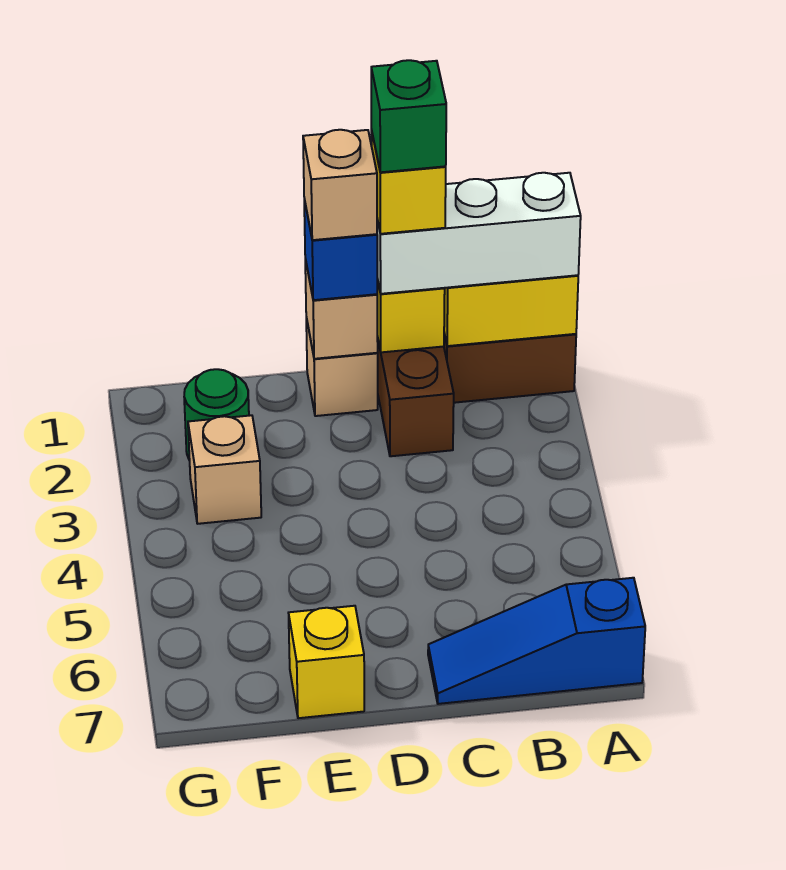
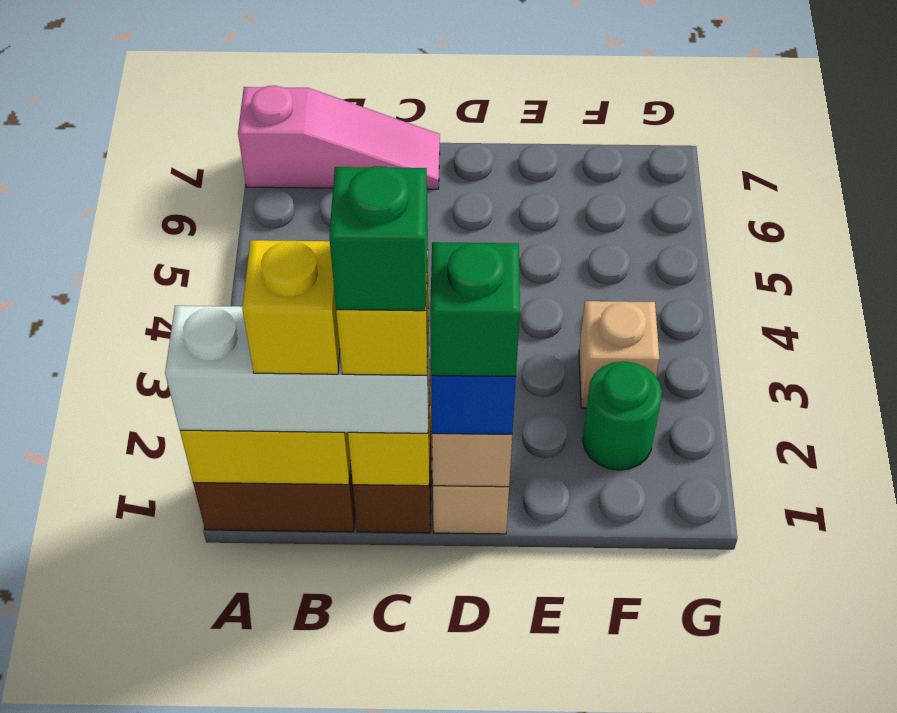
blue 1x3 slope [428,578,645,704] -> pink 1x3 slope [238,86,440,189]
tan 1x1 brick [303,130,377,240] -> green 1x1 brick [430,242,520,377]
yellow 1x1 brick [289,606,364,718] -> yellow 1x1 brick moved to [242,240,340,374]

